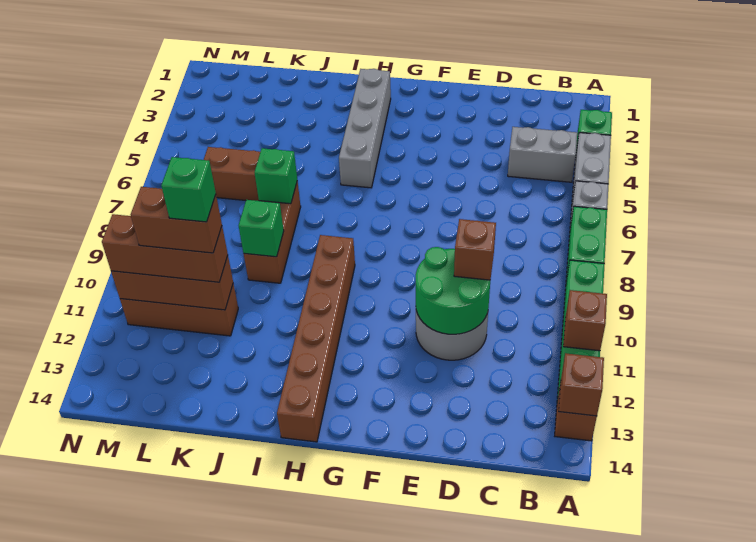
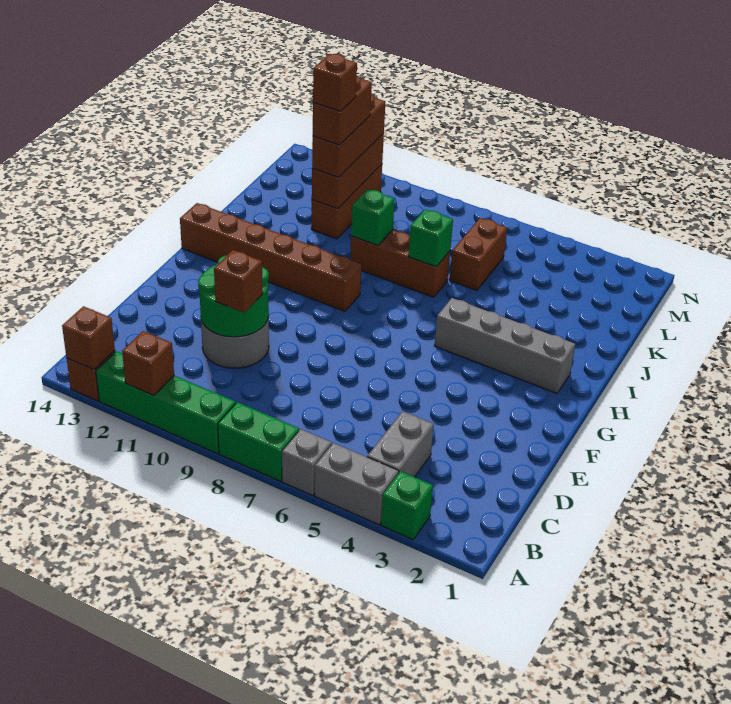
green 1x1 brick [161,157,216,222] -> brown 1x1 brick [313,54,357,111]

